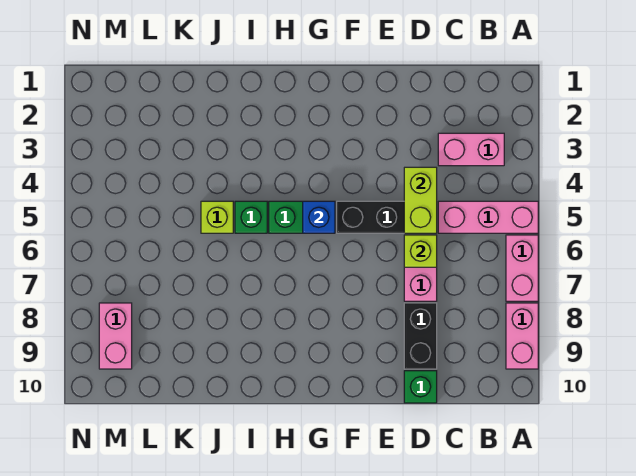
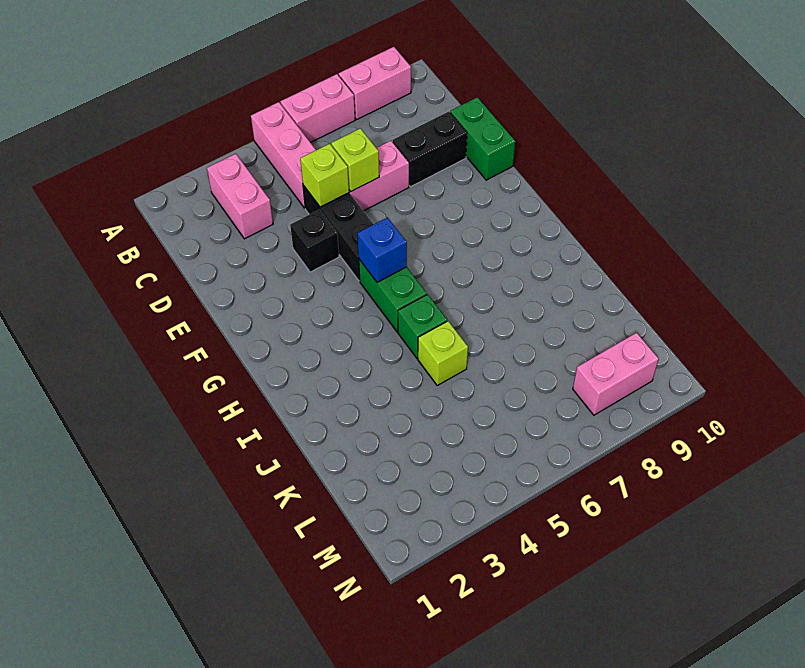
lime 1x2 brick [404,167,437,233] -> lime 1x1 brick [300,144,349,207]
green 1x1 brick [404,371,437,403] -> green 1x2 brick [450,97,515,180]
none -> black 1x1 brick [290,210,339,272]

